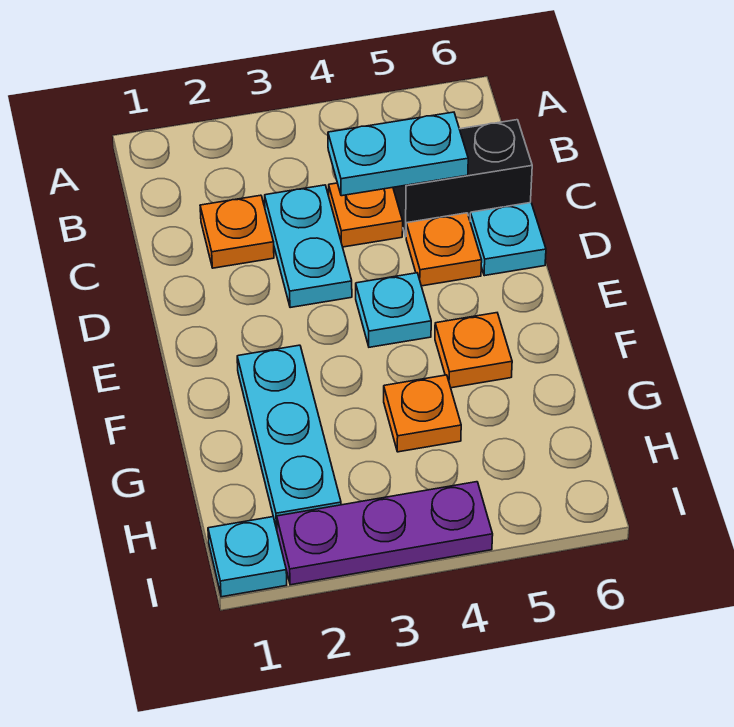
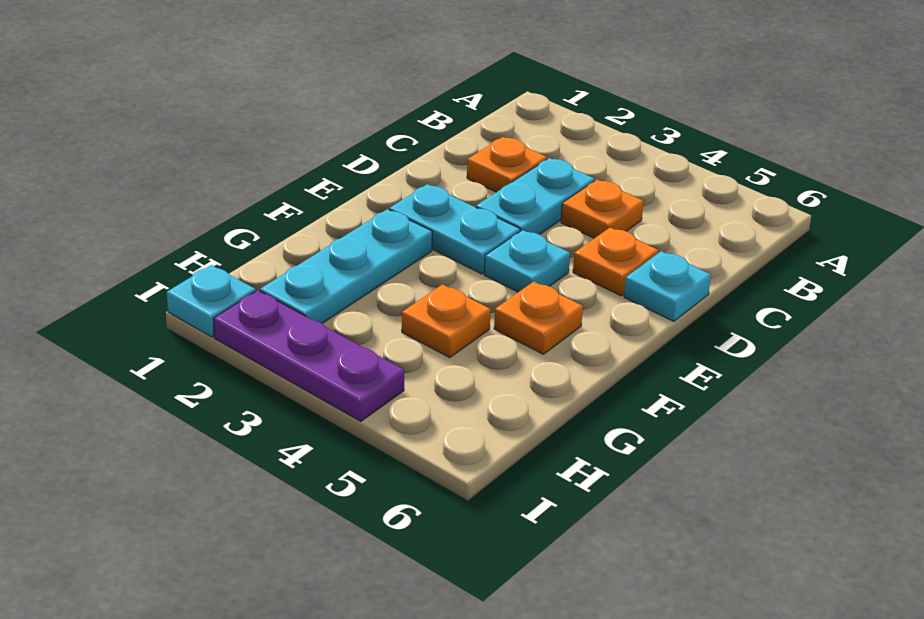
cyan 1x2 plate [328,112,468,196] -> cyan 1x2 plate moved to [389,184,520,274]
black 1x2 brick [393,120,532,236] -> none

